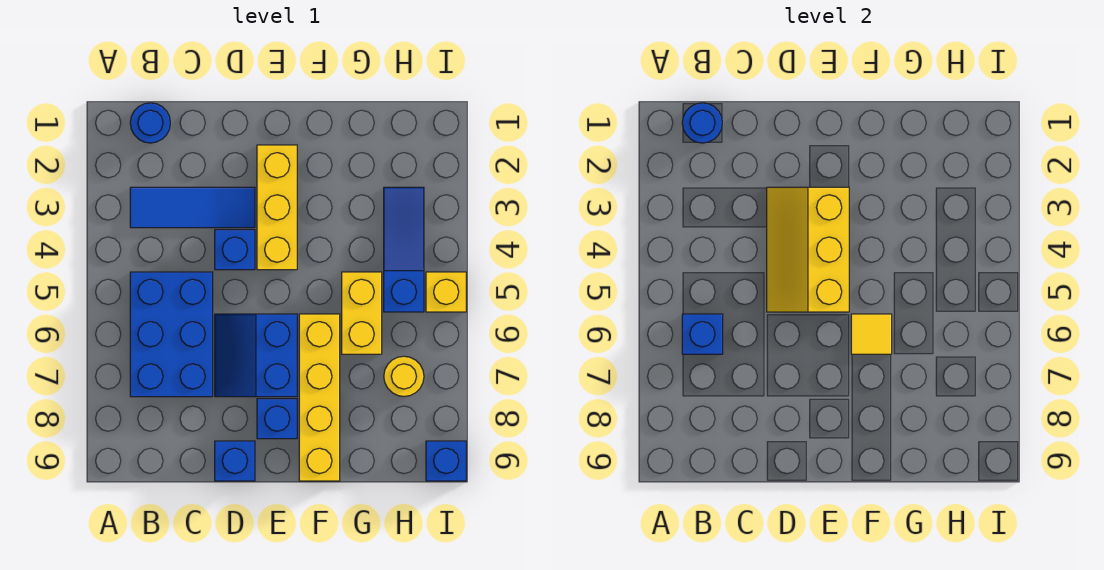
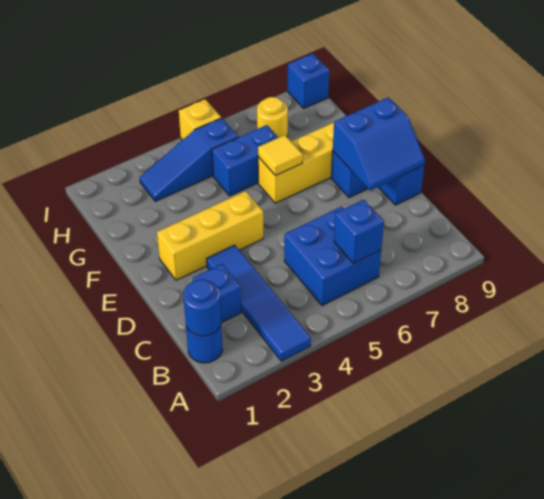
blue 1x3 tile [130,187,255,228] -> blue 1x4 tile [207,245,311,361]
blue 2x3 brick [130,272,213,397] -> blue 2x2 brick [284,207,381,306]
yellow 2x3 slope [767,187,849,312] -> none
blue 1x1 brick [215,230,255,270] -> blue 1x1 brick moved to [193,264,241,323]
blue 2x2 slope [215,314,297,397] -> blue 2x2 slope moved to [333,97,425,191]
yellow 1x2 brick [342,272,382,354] -> blue 1x2 brick [212,125,279,196]

